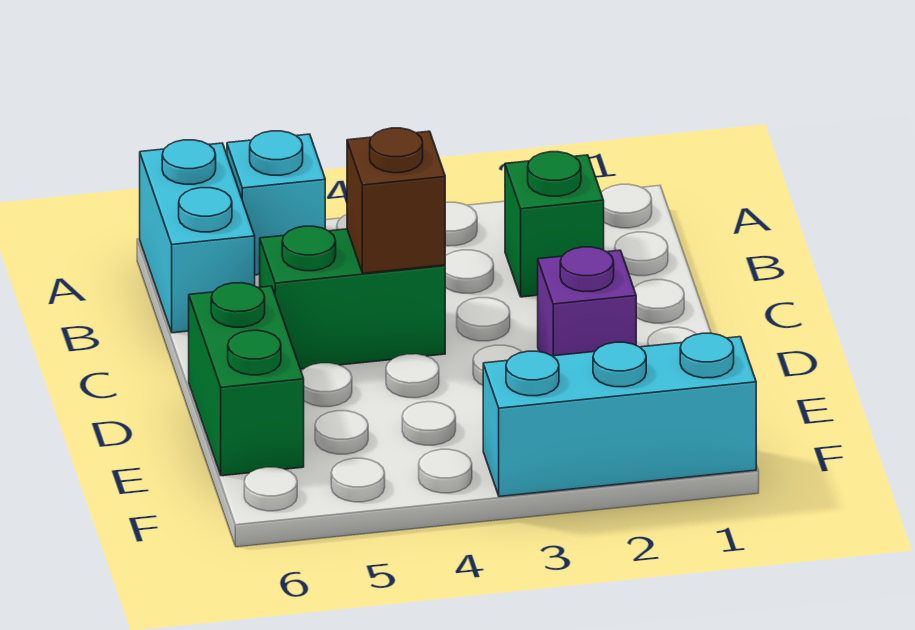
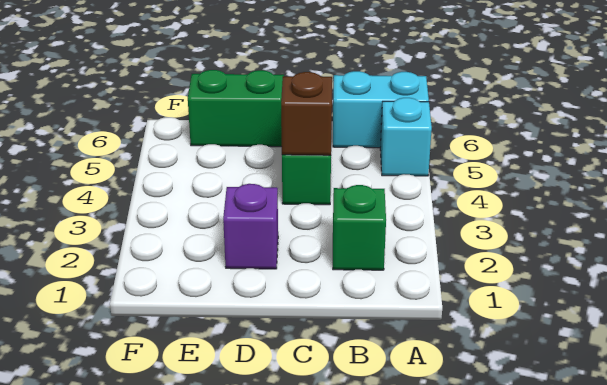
cyan 1x3 brick [483,333,756,497] -> none

